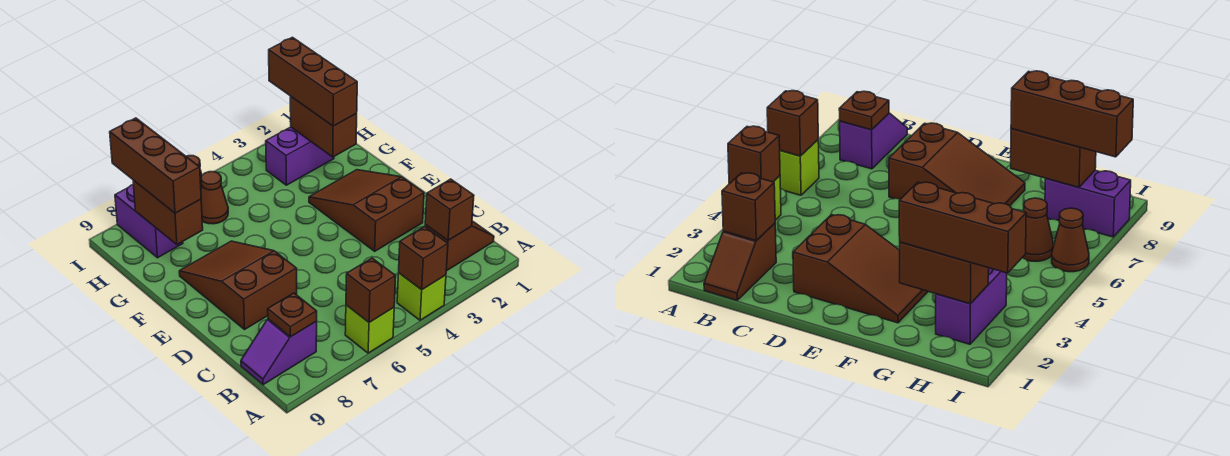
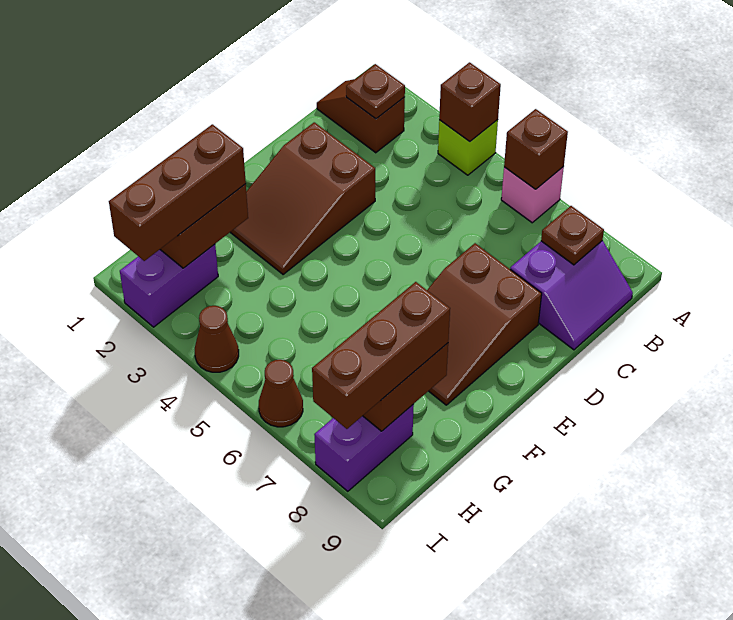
lime 1x1 brick [345,305,394,353] -> pink 1x1 brick [501,167,564,223]
brown 1x1 brick [425,179,474,240] -> brown 1x1 plate [346,64,405,119]
purple 1x2 slope [241,319,317,385] -> purple 2x2 slope [510,241,633,350]
purple 1x2 brick [266,127,334,185] -> purple 1x2 brick turned to [120,244,218,327]
brown 1x1 cone [201,172,228,224] -> brown 1x1 cone moved to [195,306,239,372]

